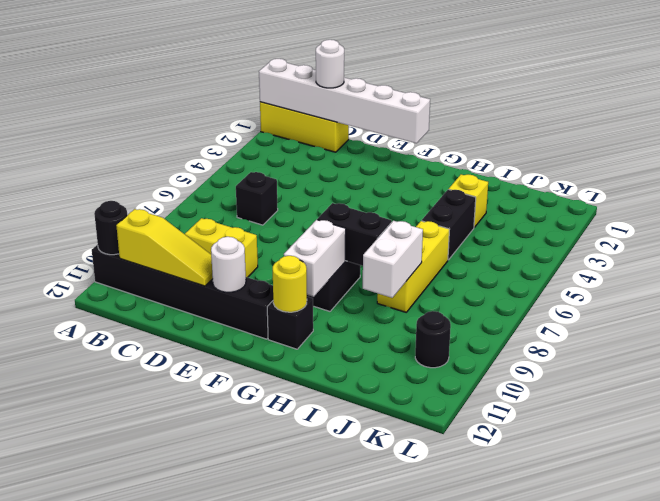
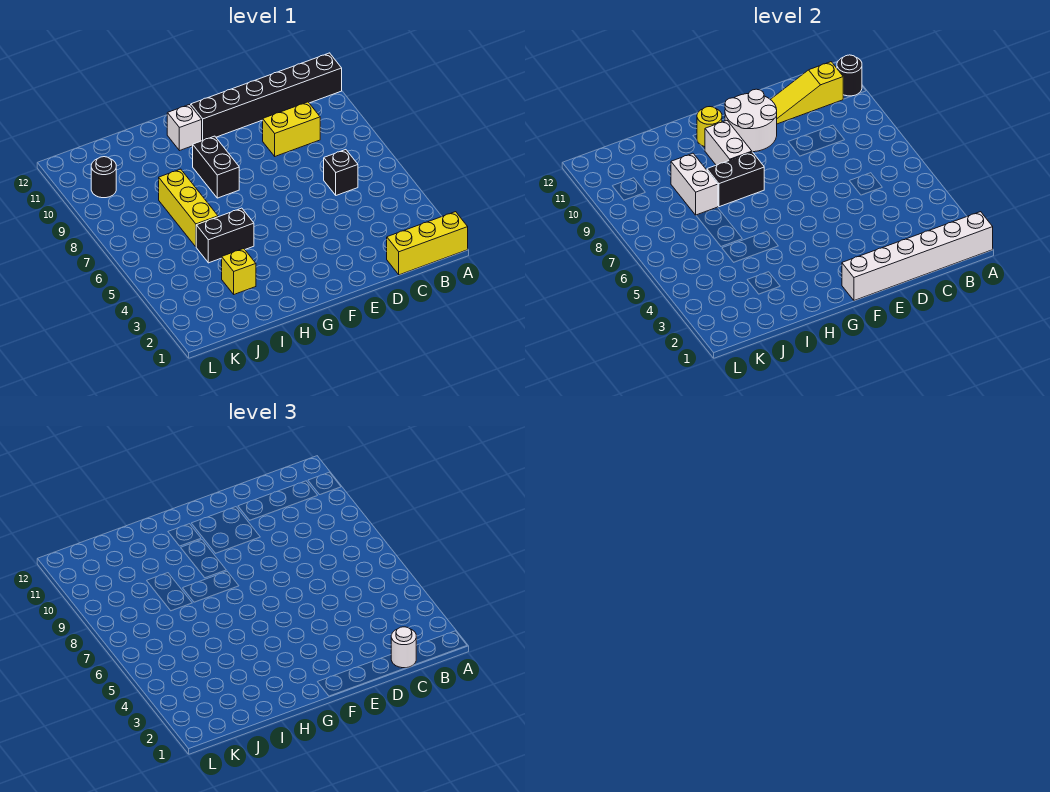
white 1x1 round brick [211,237,246,292] -> white 2x2 round brick [725,89,777,152]
black 1x1 brick [267,296,313,349] -> white 1x1 brick [167,105,202,151]
black 1x2 brick [422,189,476,260] -> black 1x2 brick turned to [196,208,254,263]

